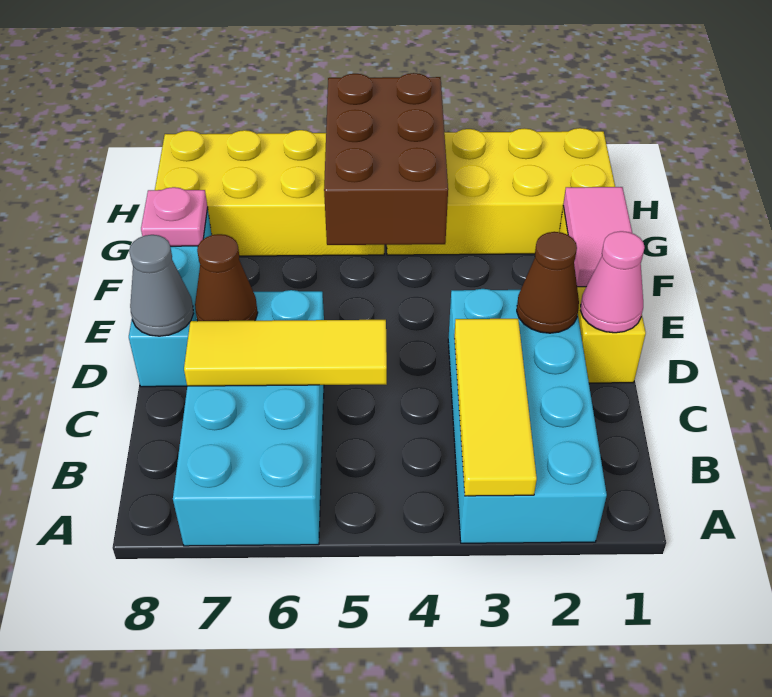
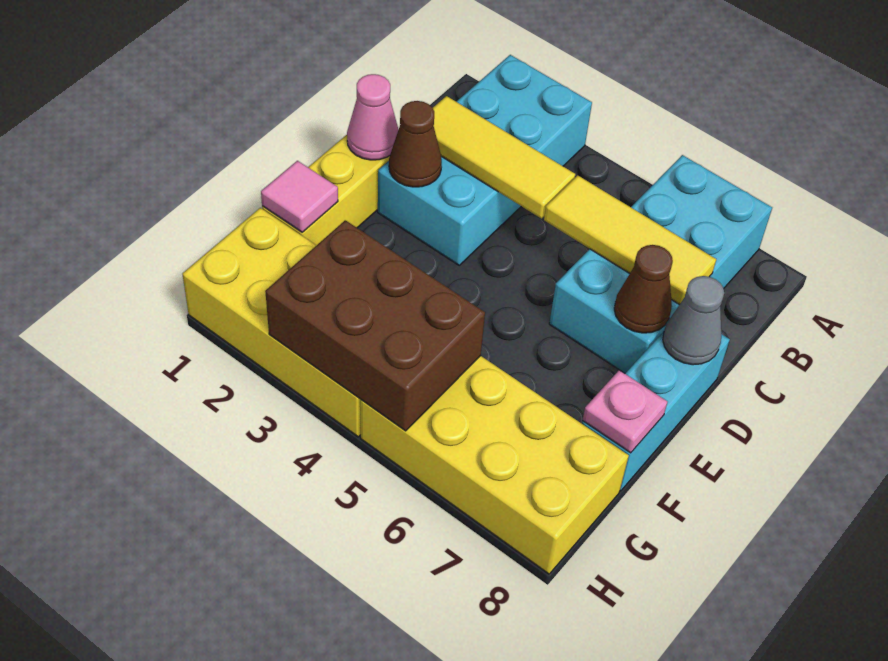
yellow 1x3 tile [454,319,537,496] -> yellow 1x3 tile turned to [433,96,575,219]
pink 1x2 tile [563,187,632,287] -> pink 1x1 tile [261,161,338,232]
brown 2x3 brick [324,73,448,245] -> brown 2x3 brick turned to [265,220,485,431]

